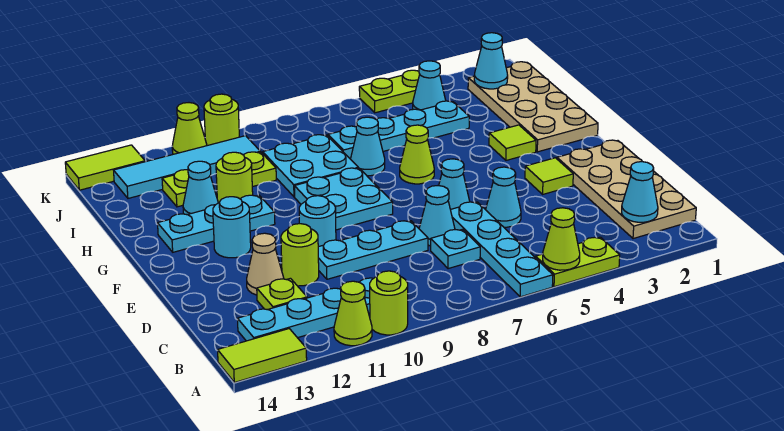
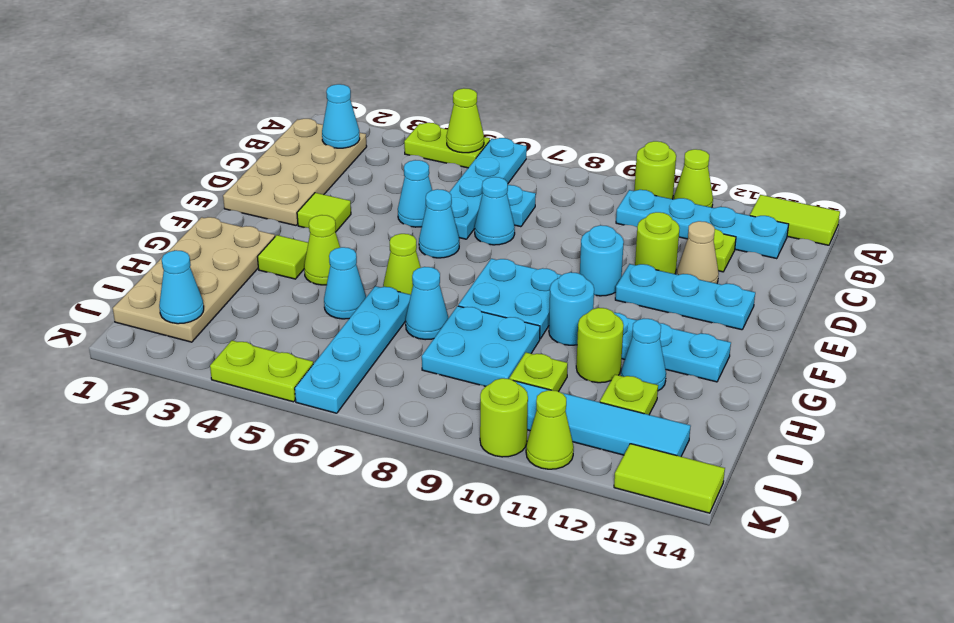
cyan 1x3 plate [318,221,428,279] -> cyan 1x3 plate moved to [615,264,755,330]
cyan 1x1 round brick [213,197,251,258] -> cyan 1x1 round brick moved to [549,272,594,345]
none -> lime 1x1 cone [304,215,340,285]
cyan 1x4 plate [328,101,469,159] -> cyan 1x4 plate turned to [295,286,411,413]
cyan 1x1 cone [413,61,446,110] -> cyan 1x1 cone moved to [324,247,366,319]

